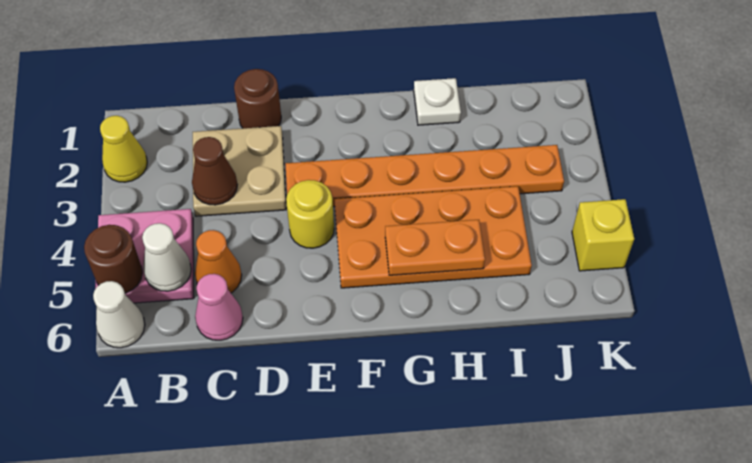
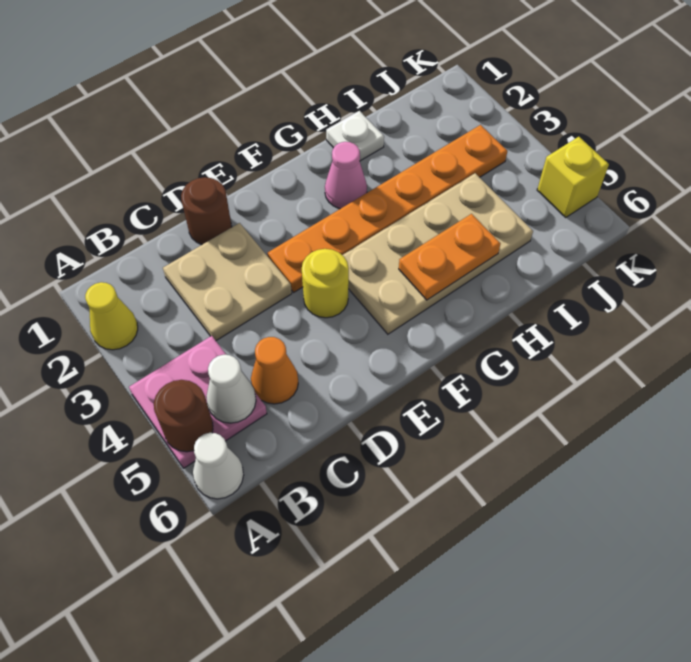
brown 1x1 cone [192,137,237,205] -> none
pink 1x1 cone [195,274,243,340] -> pink 1x1 cone moved to [325,142,367,209]
orange 2x4 plate [334,186,532,288] -> tan 2x4 plate [343,173,533,334]

